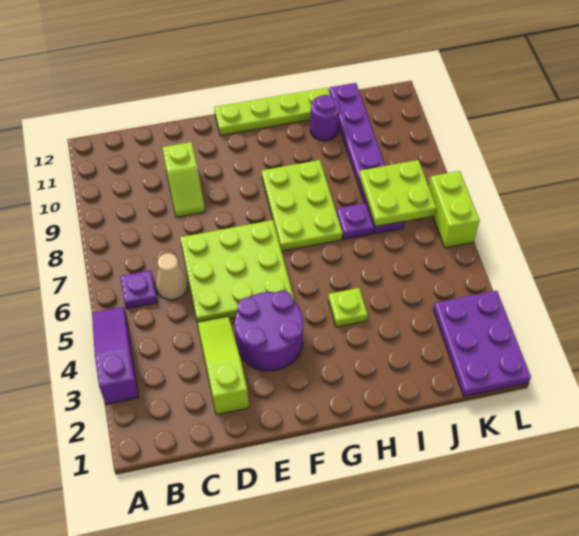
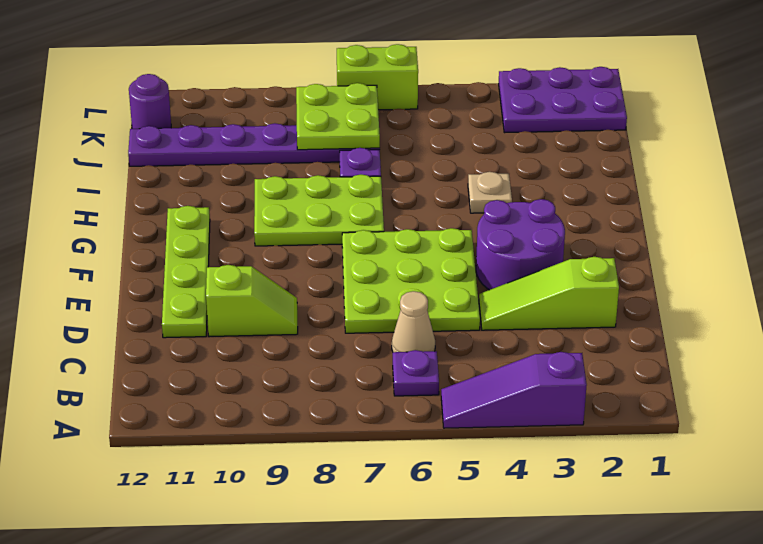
lime 1x4 plate [214,88,331,136] -> lime 1x4 plate moved to [162,206,210,338]
lime 1x1 plate [328,288,368,327] -> tan 1x1 plate [468,172,512,213]
purple 1x1 round brick [310,95,340,141] -> purple 1x1 round brick moved to [129,74,171,129]

